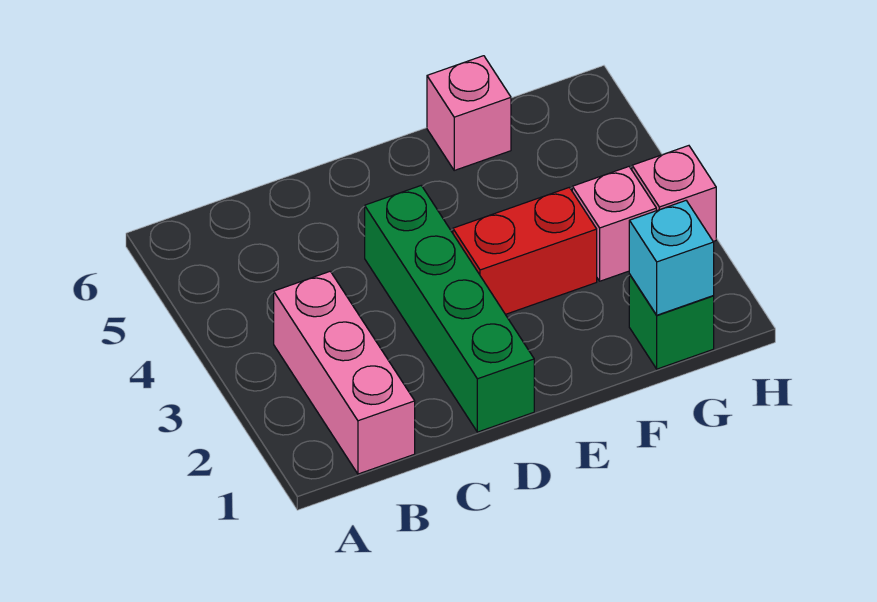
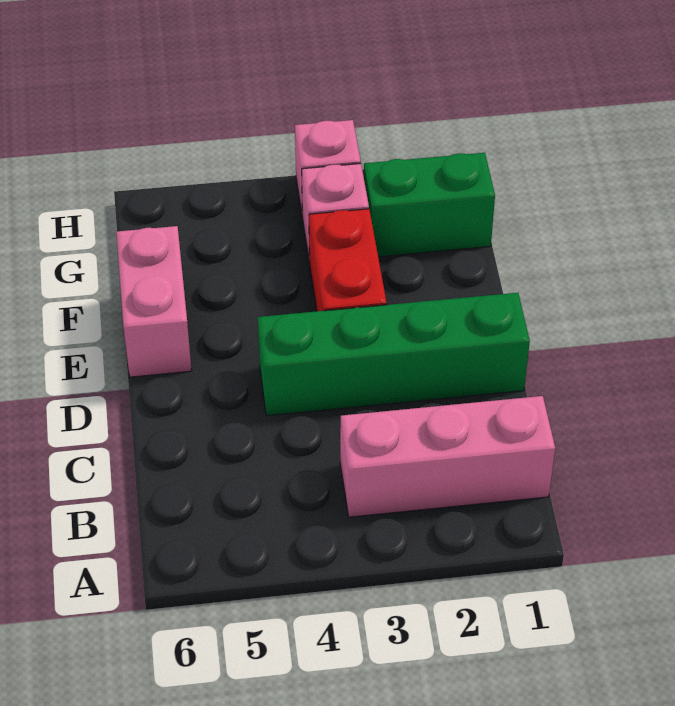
pink 1x1 brick [427,56,511,170] -> pink 1x2 brick [116,226,192,377]
green 1x1 brick [629,274,714,369] -> green 1x2 brick [364,153,495,257]
cyan 1x1 brick [629,201,714,315] -> none

